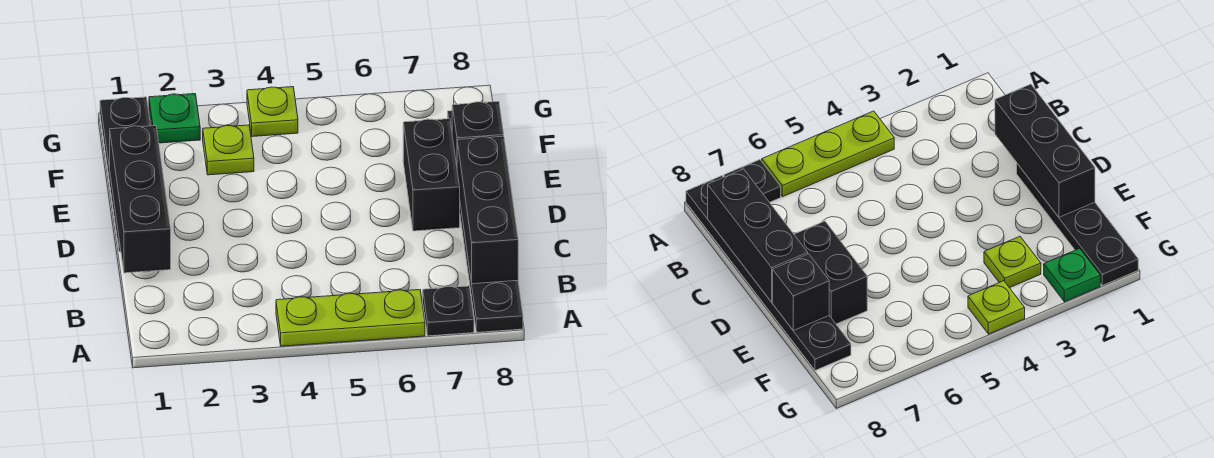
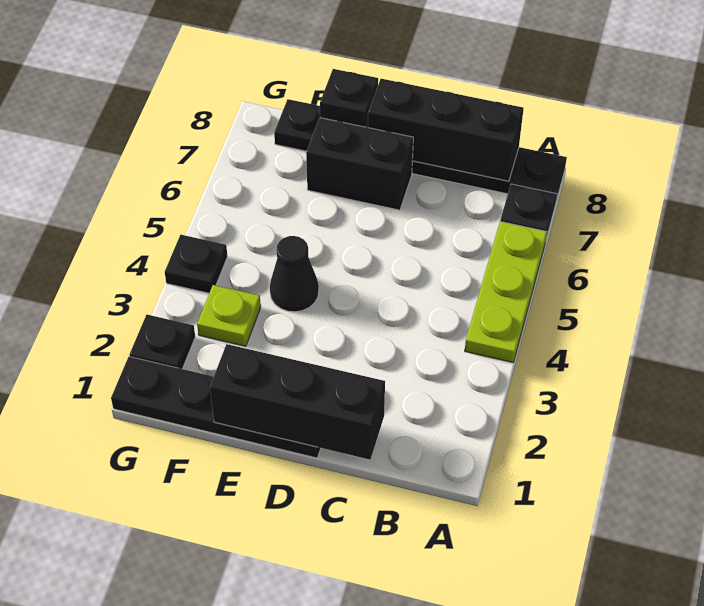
none -> black 1x1 cone [270,236,319,312]
green 1x1 plate [149,94,200,143] -> black 1x1 plate [130,315,195,369]
lime 1x1 plate [247,87,298,137] -> black 1x1 plate [165,235,228,293]

